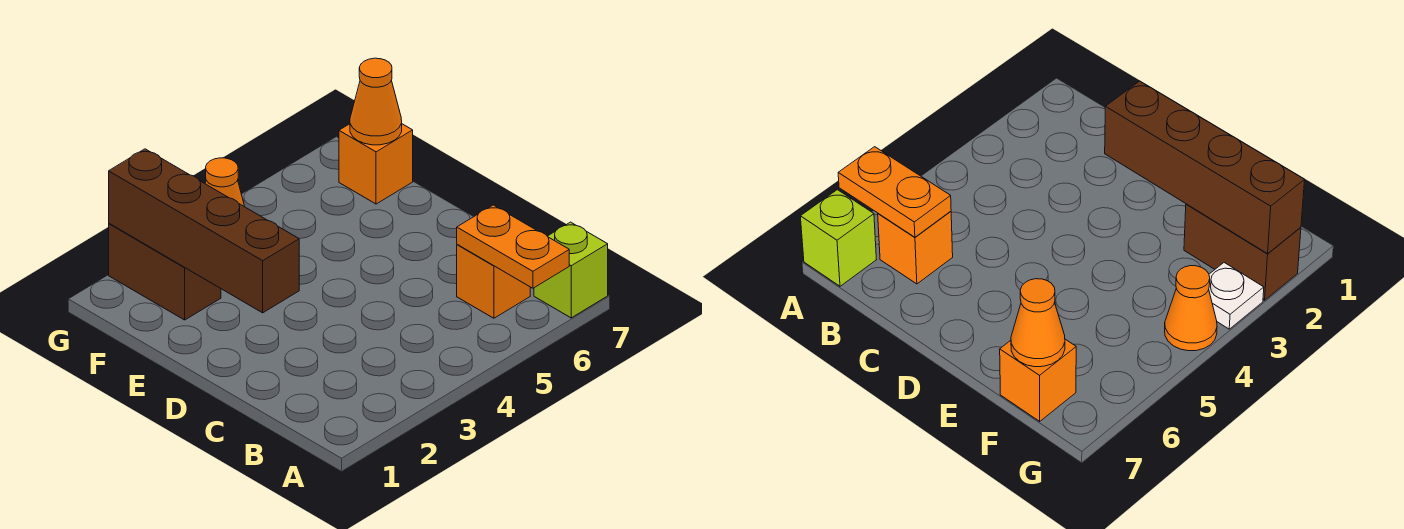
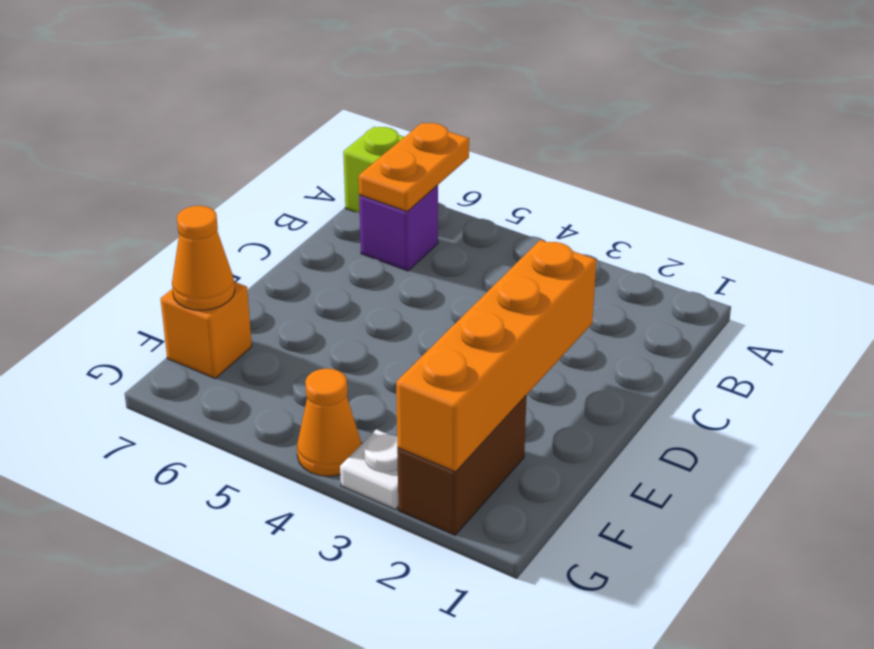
orange 1x1 brick [457,245,530,318] -> purple 1x1 brick [359,185,438,271]
brown 1x4 brick [109,149,299,313] -> orange 1x4 brick [396,240,596,472]

